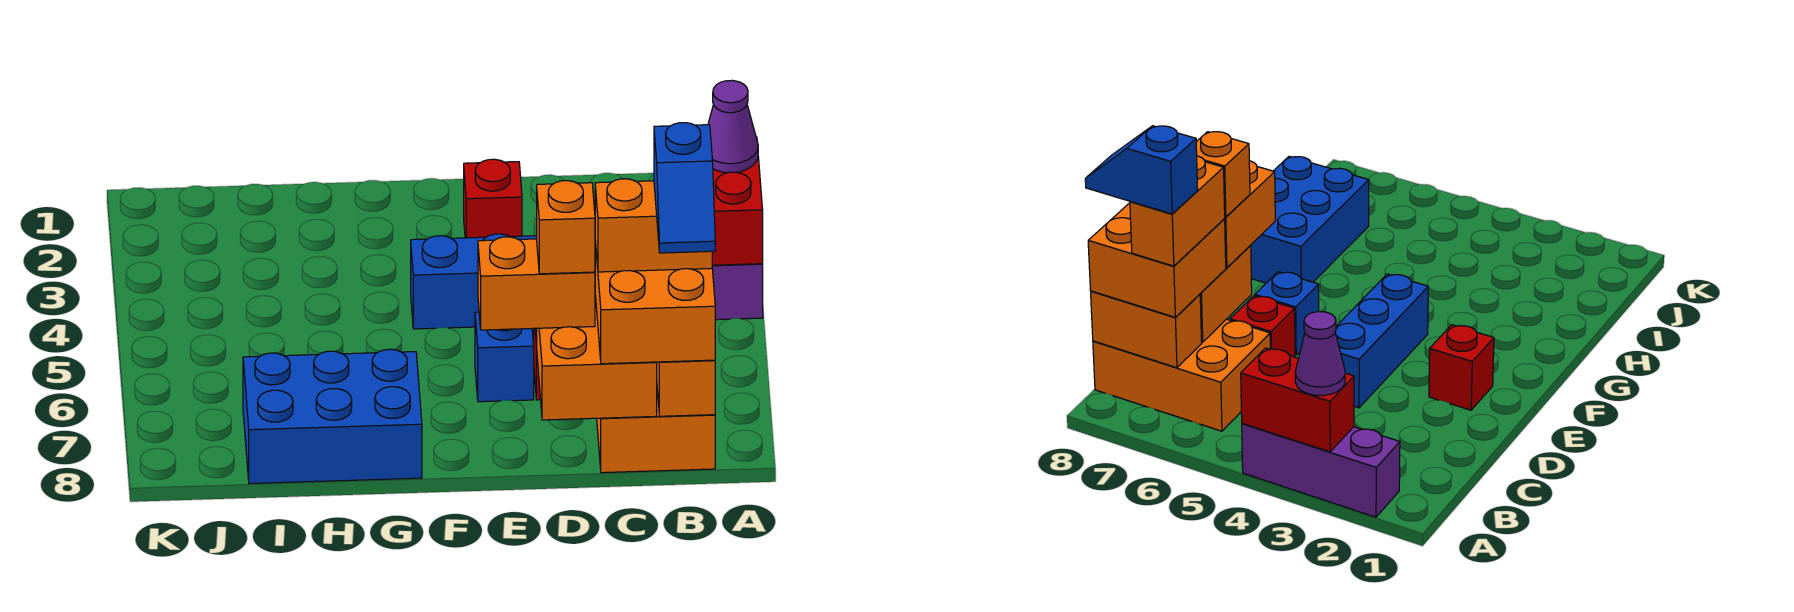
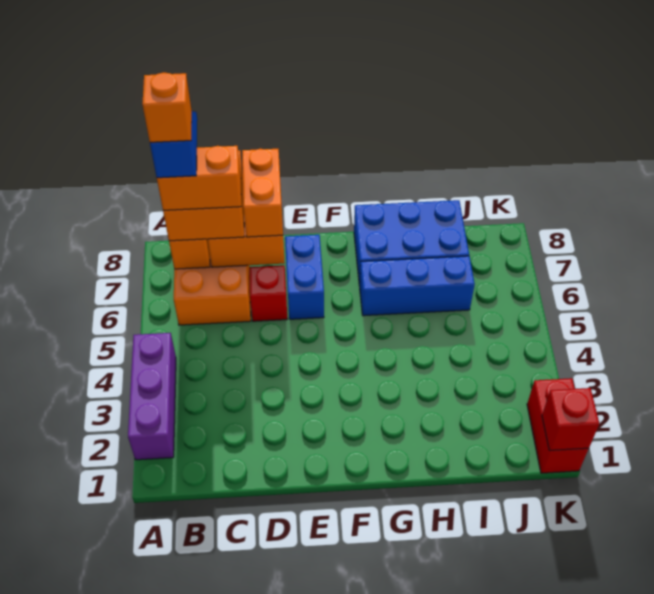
red 1x2 brick [712,137,763,265] -> red 1x2 brick moved to [527,378,589,473]
purple 1x1 cone [708,80,758,173] -> none
blue 1x3 brick [411,234,537,329] -> blue 1x3 brick moved to [359,256,475,316]
orange 1x2 brick [478,237,595,330] -> orange 1x2 brick turned to [242,149,283,237]
orange 1x1 brick [537,181,595,274] -> orange 1x1 brick moved to [142,72,192,142]
red 1x1 brick [464,159,522,238] -> red 1x1 brick moved to [542,388,599,450]
blue 1x1 brick [475,312,534,402] -> blue 1x2 brick [285,235,324,319]

